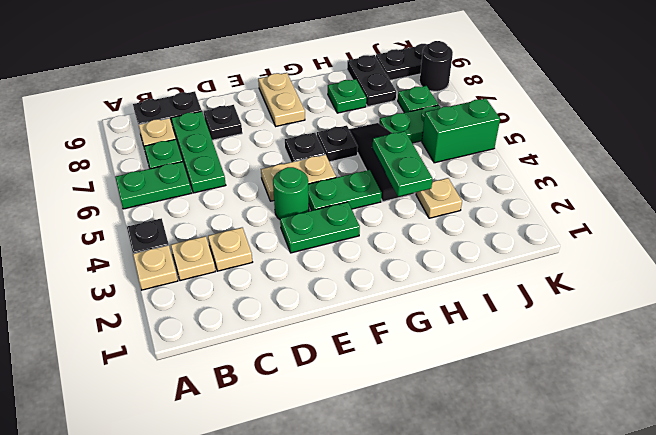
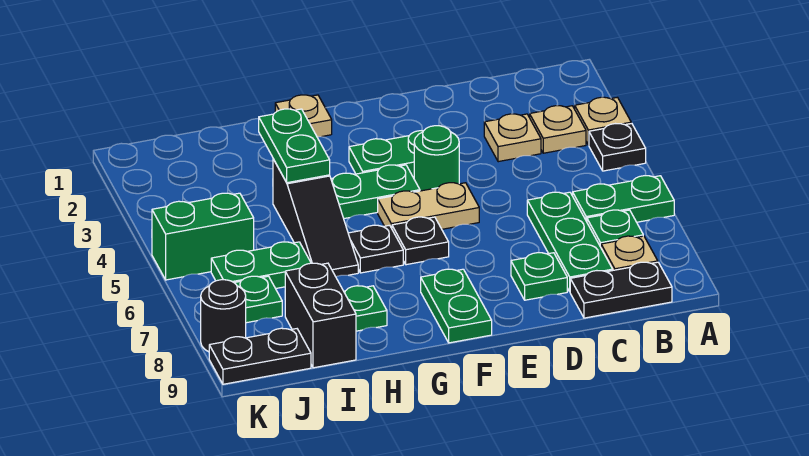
black 1x1 plate [204,105,242,140] -> green 1x1 plate [511,253,567,300]
tan 1x2 plate [258,73,305,126] -> green 1x2 plate [421,269,492,343]
tan 1x1 plate [416,178,462,218] -> tan 1x1 plate moved to [275,95,332,137]
black 1x2 plate [347,55,396,107] -> black 1x2 brick [285,263,356,368]

